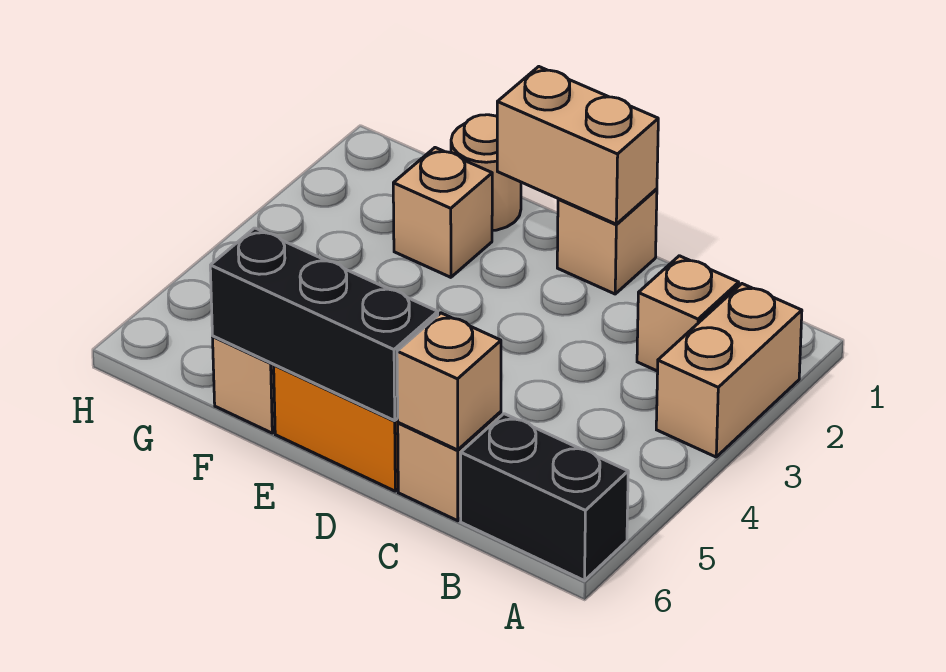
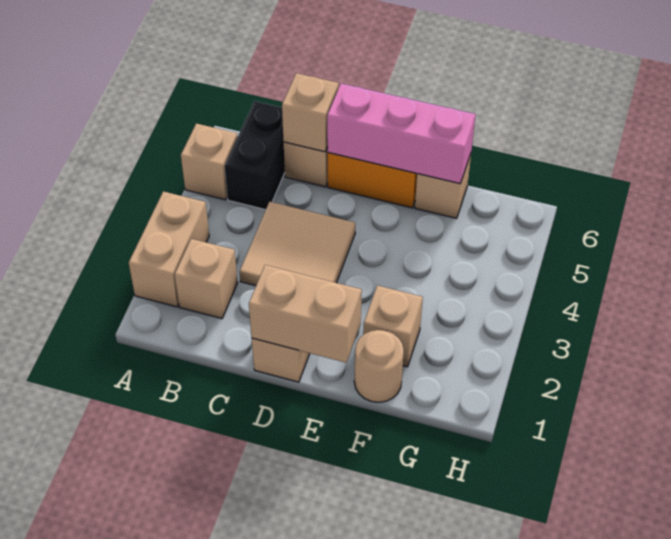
none -> tan 1x1 brick [181,124,237,200]
black 1x2 brick [461,414,628,581] -> black 1x2 brick turned to [225,101,285,210]
none -> tan 2x2 tile [240,202,355,286]
black 1x3 brick [210,228,438,421] -> pink 1x3 brick [327,83,476,184]

